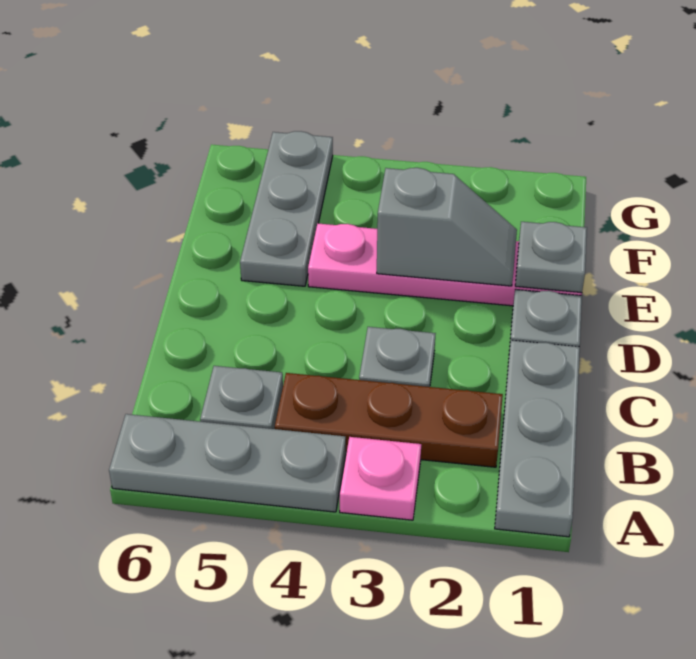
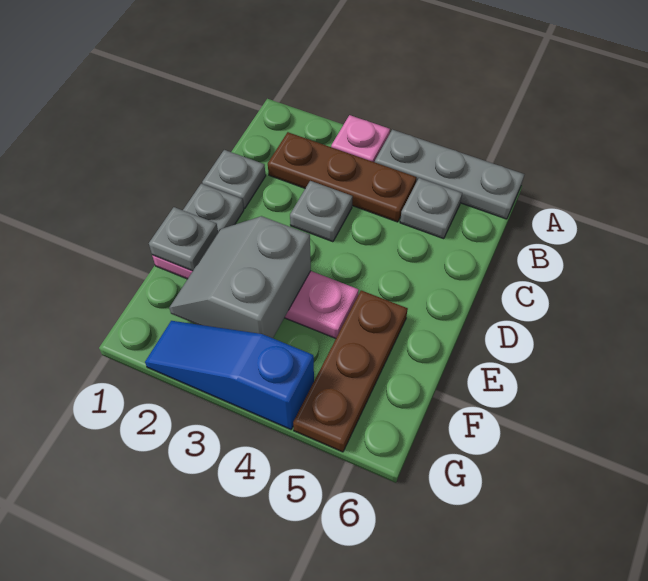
grey 1x3 plate [495,340,580,537] -> grey 1x1 plate [202,150,266,209]
grey 1x2 slope [377,168,517,286] -> grey 2x2 slope [169,216,311,338]
grey 1x3 plate [240,131,333,286] -> brown 1x3 plate [293,290,408,452]
none -> blue 1x3 slope [145,321,314,429]

